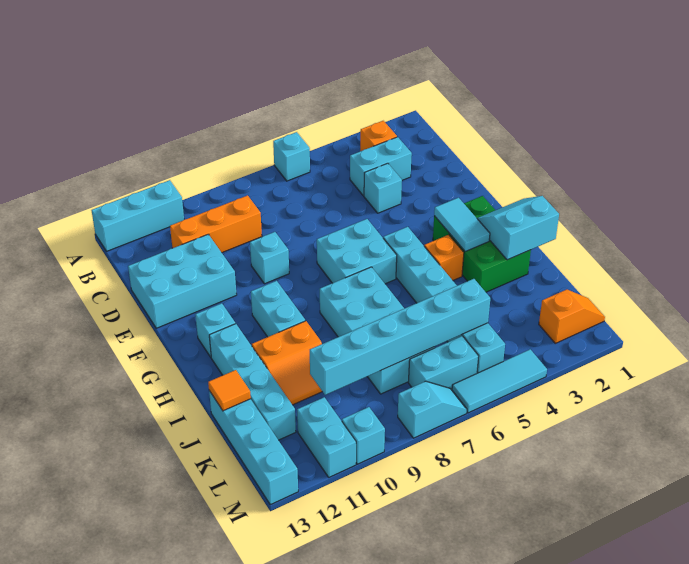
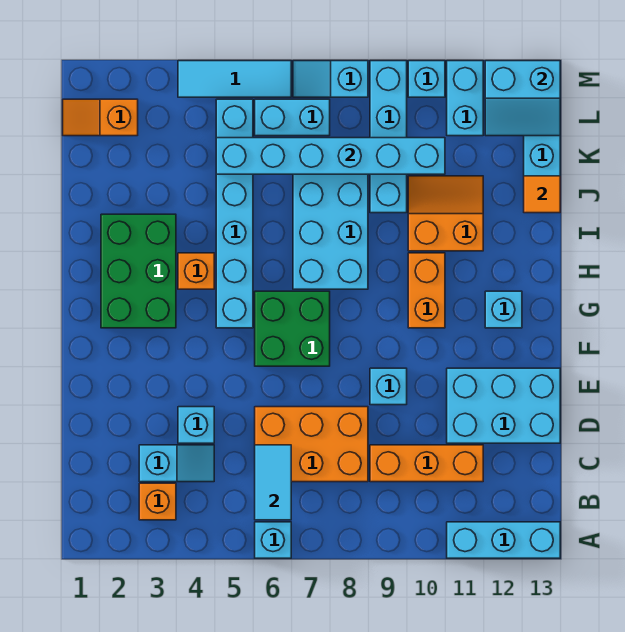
cyan 1x2 brick [350,137,412,196] -> cyan 1x2 slope [139,445,214,482]
none -> orange 2x3 brick [255,407,368,482]
cyan 2x2 brick [317,219,397,284] -> green 2x2 brick [255,291,330,366]
cyan 1x2 tile [434,198,490,251] -> cyan 1x2 tile moved to [255,445,291,520]
cyan 1x2 brick [251,281,305,337] -> orange 1x2 brick [408,253,445,328]
cyan 2x2 slope [477,196,559,260] -> cyan 2x2 slope moved to [485,61,560,136]
cyan 1x4 brick [209,324,296,440] -> cyan 1x4 brick moved to [370,61,407,213]

